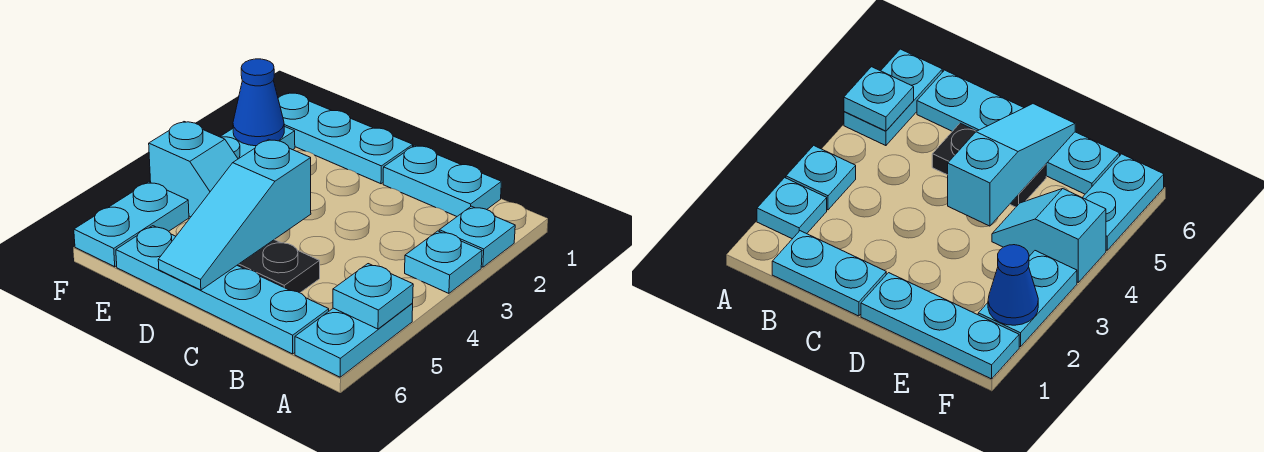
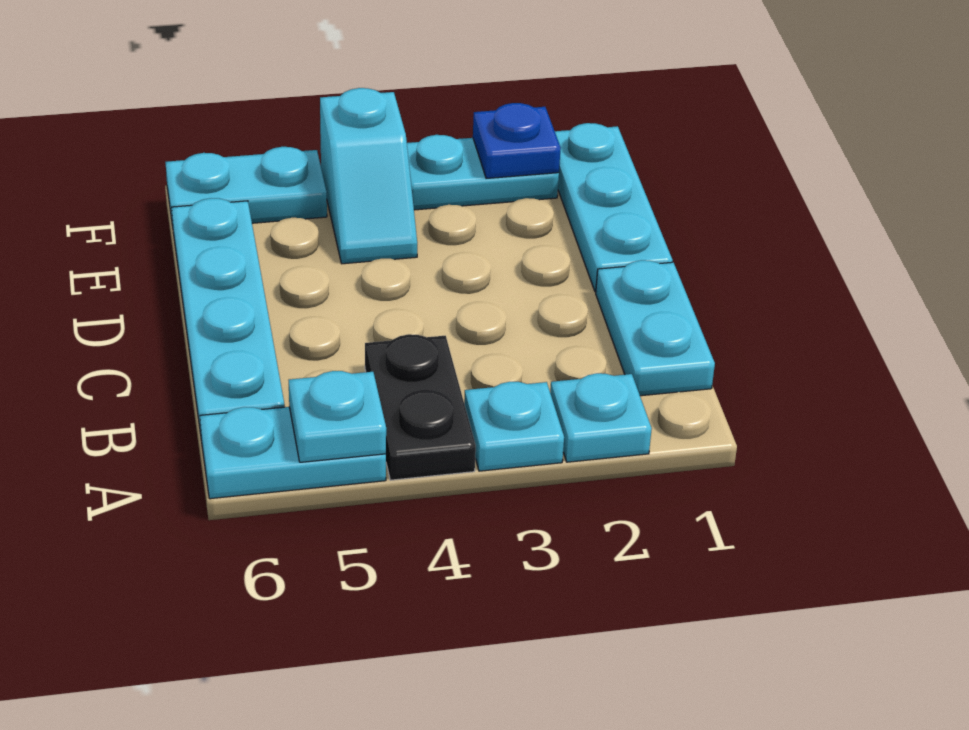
black 1x2 plate [237,240,320,293] -> black 1x2 plate moved to [365,334,476,480]
cyan 1x3 slope [158,139,311,290] -> none
blue 1x1 cone [233,59,284,146] -> blue 1x1 plate [473,103,561,178]

